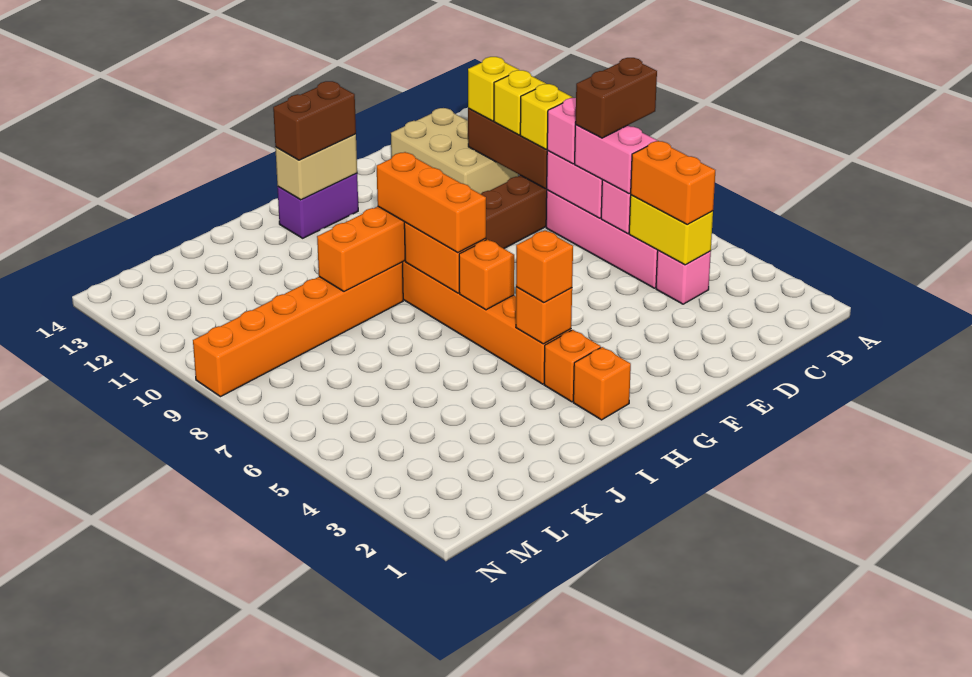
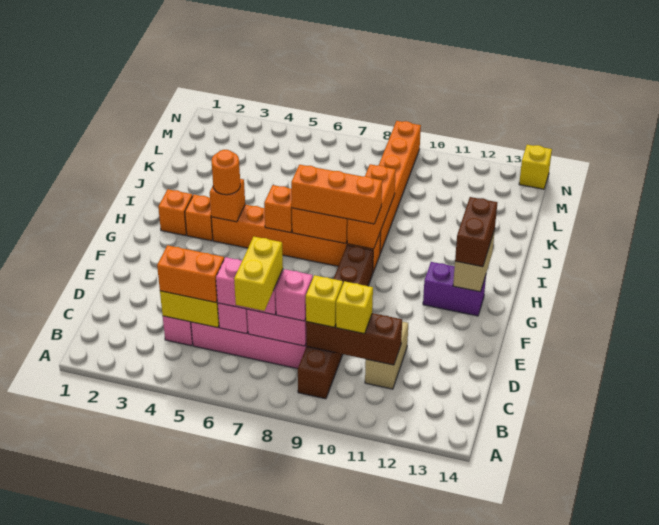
brown 1x2 brick [575,58,657,138] -> yellow 1x2 brick [234,237,283,311]
tan 2x3 brick [391,108,518,194] -> tan 1x2 brick [365,322,408,389]
yellow 1x1 brick [468,57,519,121] -> yellow 1x1 brick moved to [519,145,552,189]
purple 1x2 brick [278,173,358,238] -> purple 1x2 brick turned to [423,262,486,316]
orange 1x1 brick [516,230,573,302] -> orange 1x1 round brick [212,150,240,195]

